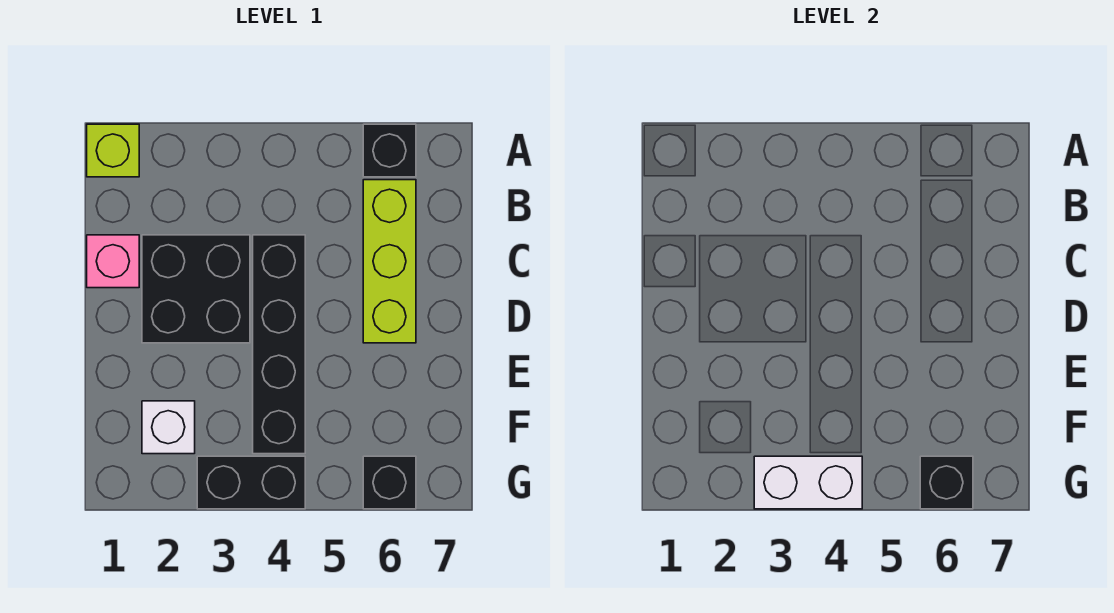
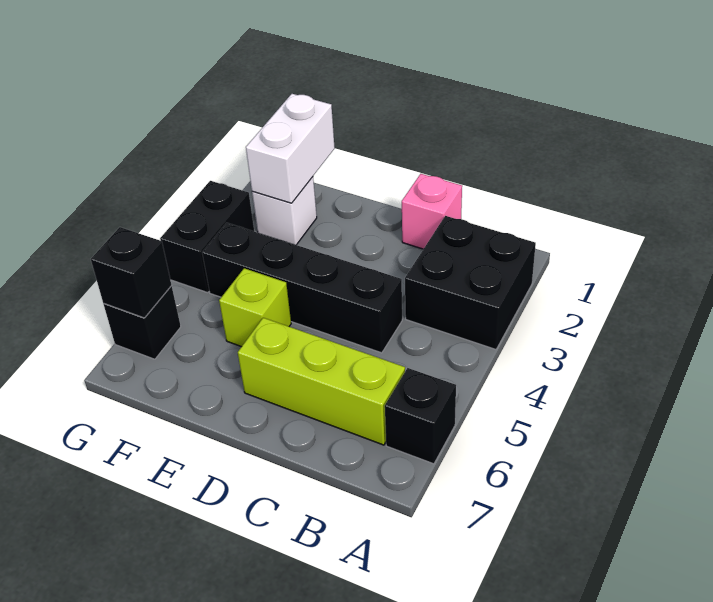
lime 1x1 brick [87,124,139,177] -> lime 1x1 brick moved to [219,268,291,347]
black 2x2 brick [142,235,250,343] -> black 2x2 brick moved to [405,216,536,349]
white 1x2 brick [754,456,862,509] -> white 1x2 brick moved to [246,94,335,203]

